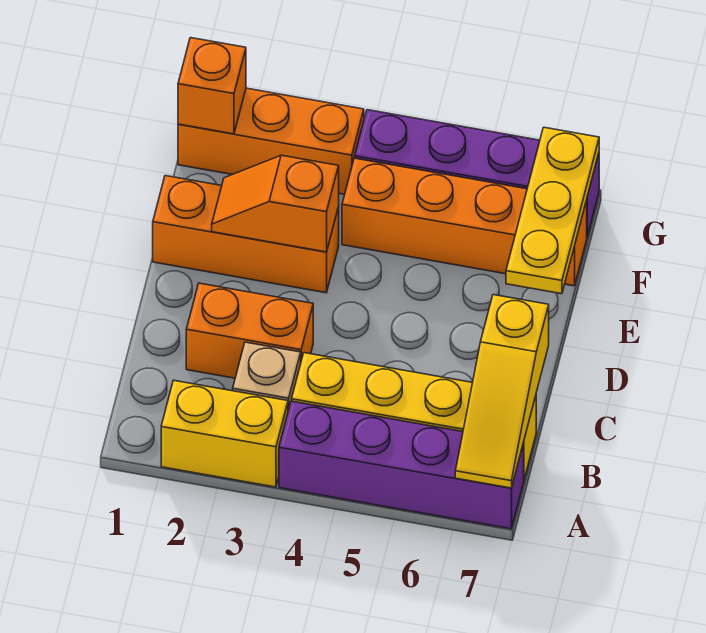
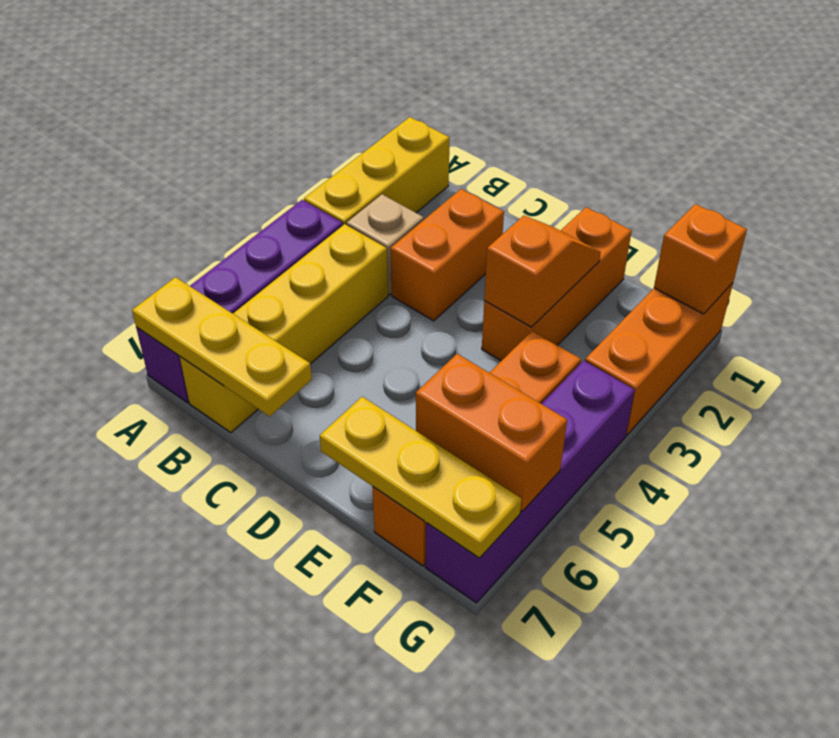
yellow 1x2 brick [161,380,288,487] -> yellow 1x3 brick [304,117,450,225]
yellow 1x3 slope [455,295,549,488] -> yellow 1x3 plate [132,277,312,416]
none -> orange 1x2 brick [416,354,567,512]

